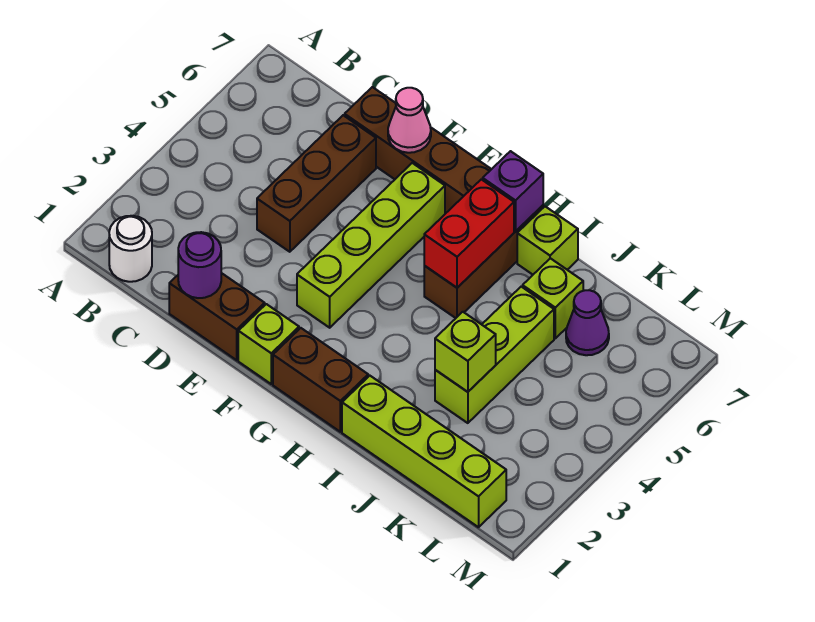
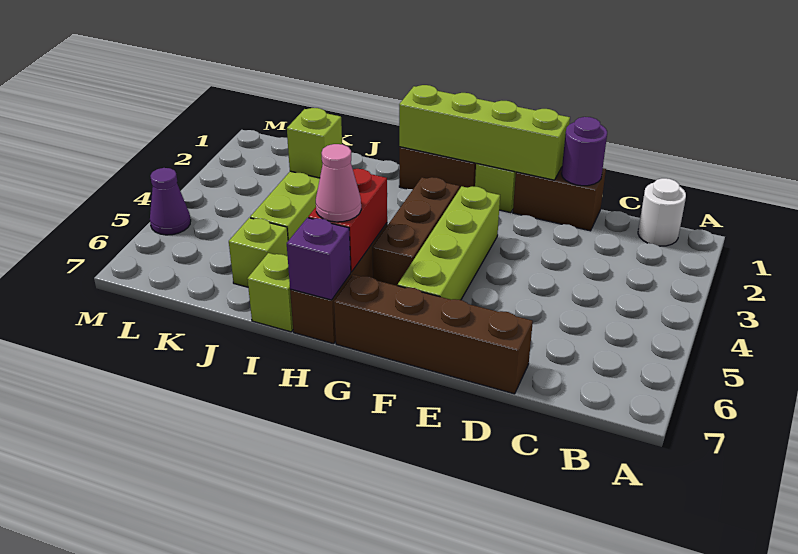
brown 1x3 brick [257,115,376,252] -> brown 1x3 brick moved to [372,177,459,286]
pink 1x1 cone [388,88,431,153] -> pink 1x1 cone moved to [316,144,361,222]
lime 1x4 brick [342,376,506,527] -> lime 1x4 brick moved to [399,85,570,180]
purple 1x1 cone [566,290,609,355] -> purple 1x1 cone moved to [150,168,191,235]

